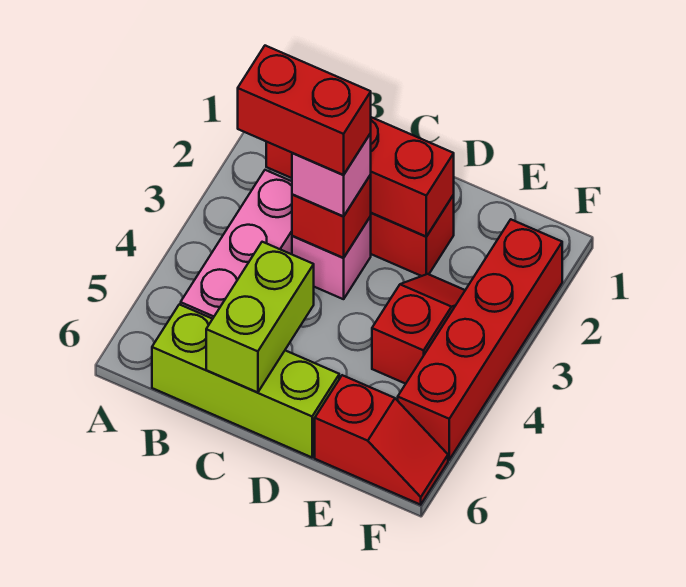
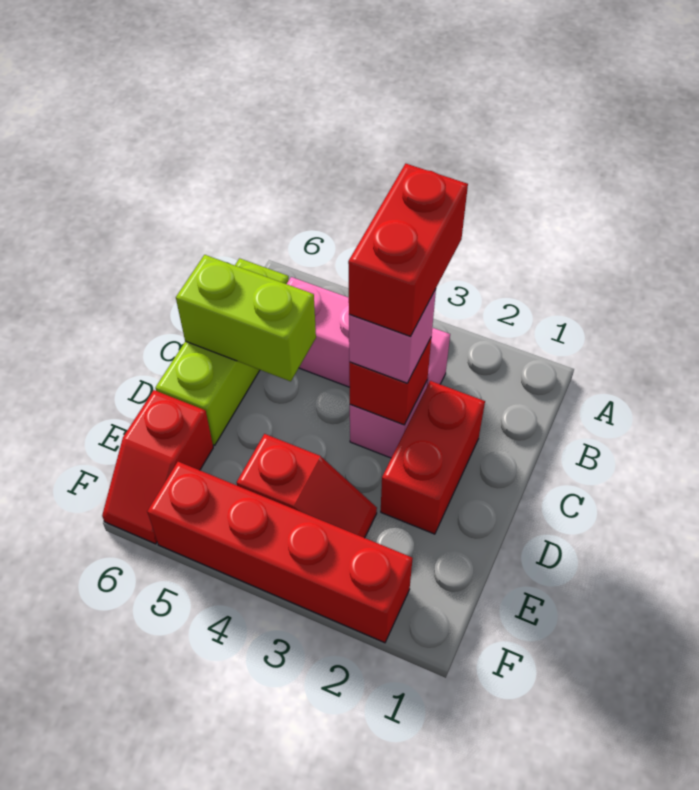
red 1x3 brick [266,117,454,237] -> none

